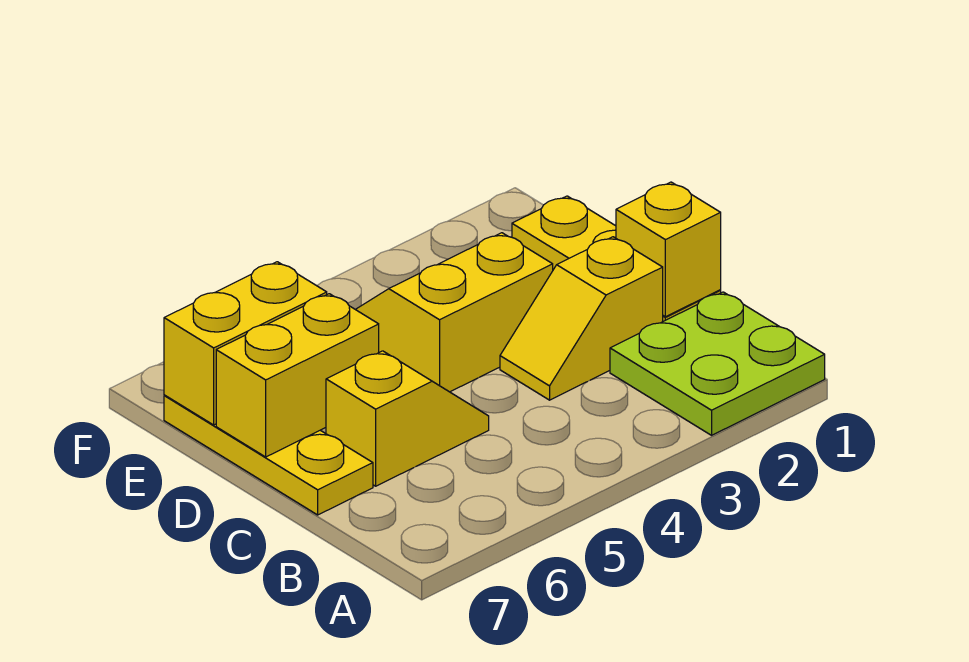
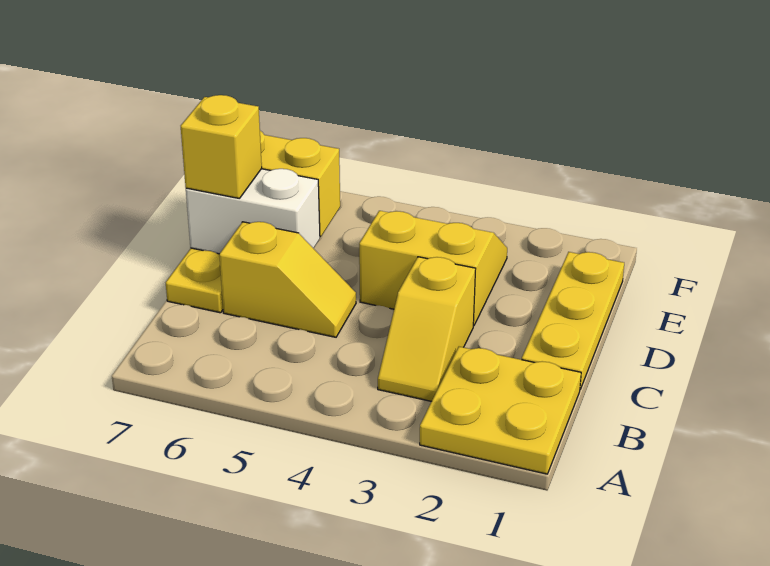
lime 2x2 plate [610,292,825,435] -> yellow 2x2 plate [420,347,581,474]
yellow 1x1 brick [616,182,721,317] -> yellow 1x1 brick moved to [181,95,262,199]
yellow 1x2 slope [500,237,663,400] -> yellow 1x2 slope turned to [378,257,476,401]
yellow 1x2 brick [216,294,379,457] -> white 1x2 brick [186,169,320,254]

